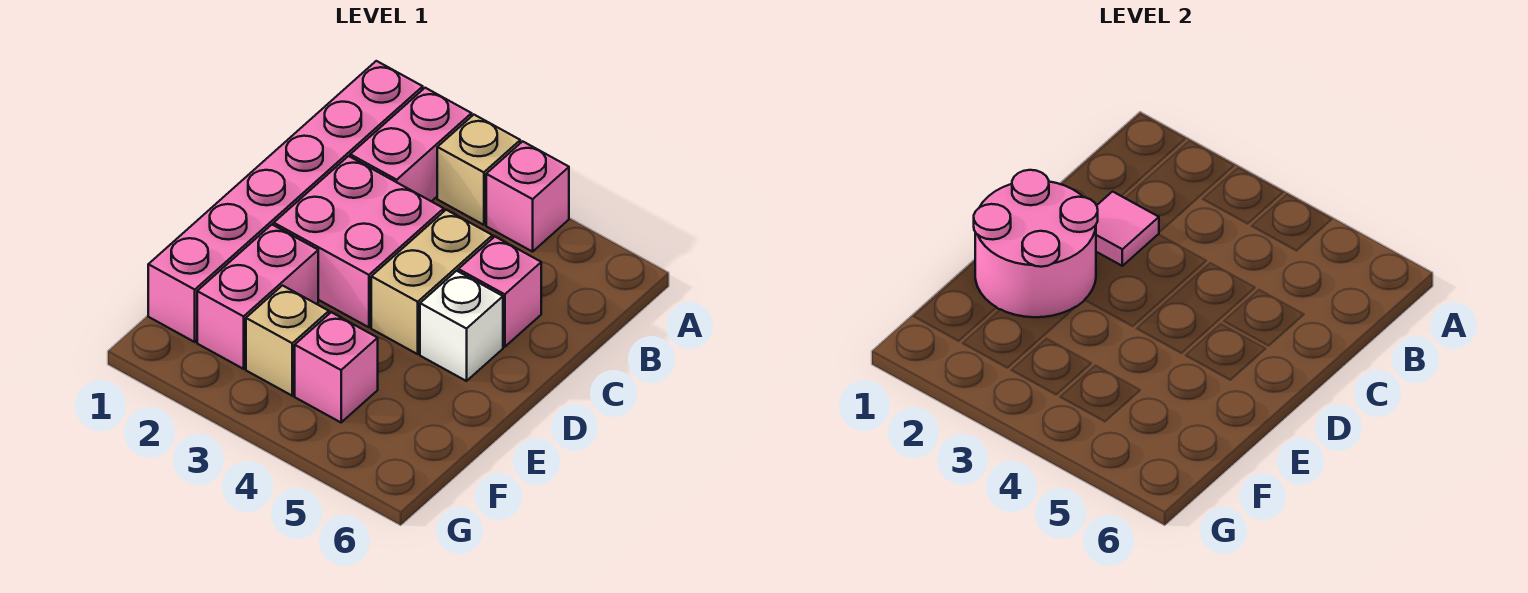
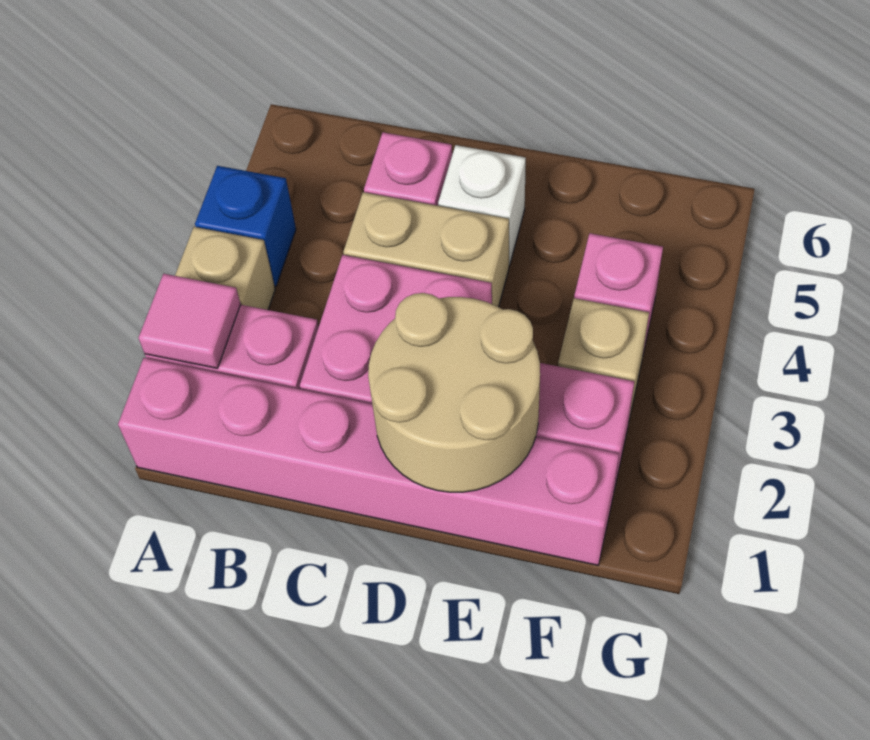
pink 1x1 brick [486,141,569,252] -> blue 1x1 brick [195,166,296,286]
pink 1x1 tile [1096,192,1159,266] -> pink 1x1 tile moved to [138,274,241,369]
pink 2x2 round brick [974,170,1098,317] -> tan 2x2 round brick [368,293,540,492]

